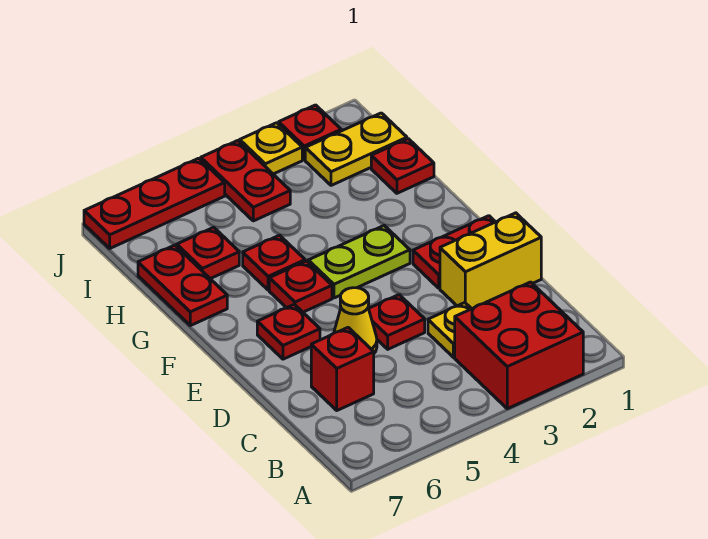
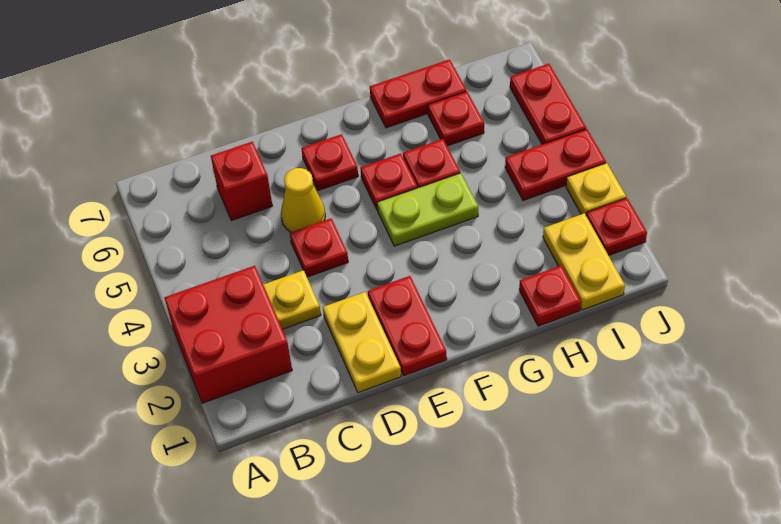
yellow 1x2 brick [440,213,541,309] -> yellow 1x2 plate [323,292,401,393]
lime 1x2 plate [308,226,410,298] -> lime 1x2 plate turned to [377,173,478,246]
red 1x3 plate [84,158,225,248] -> red 1x2 plate [510,64,586,144]

